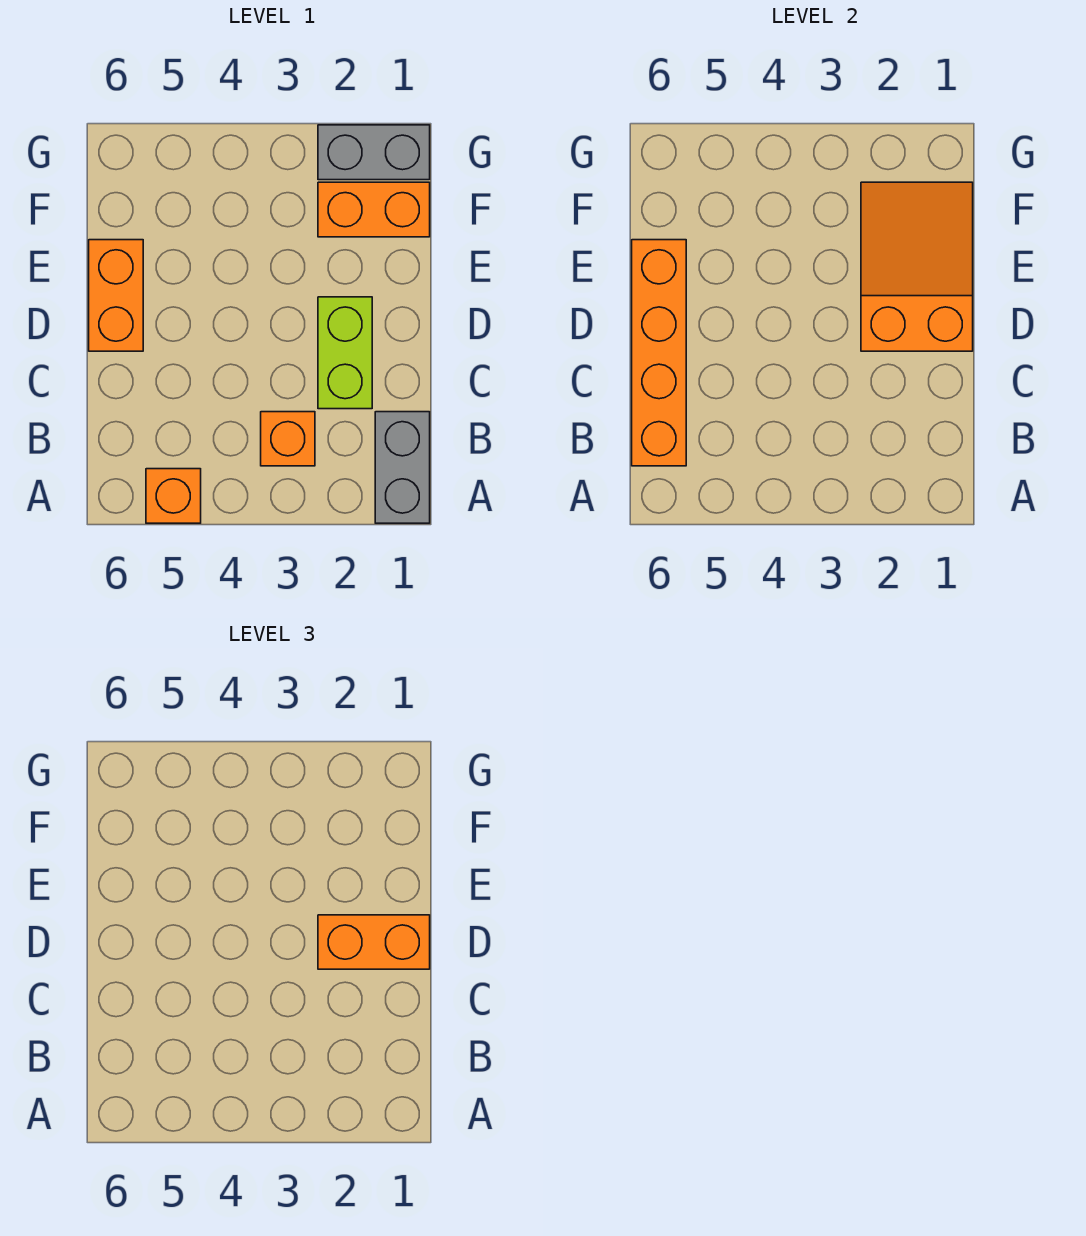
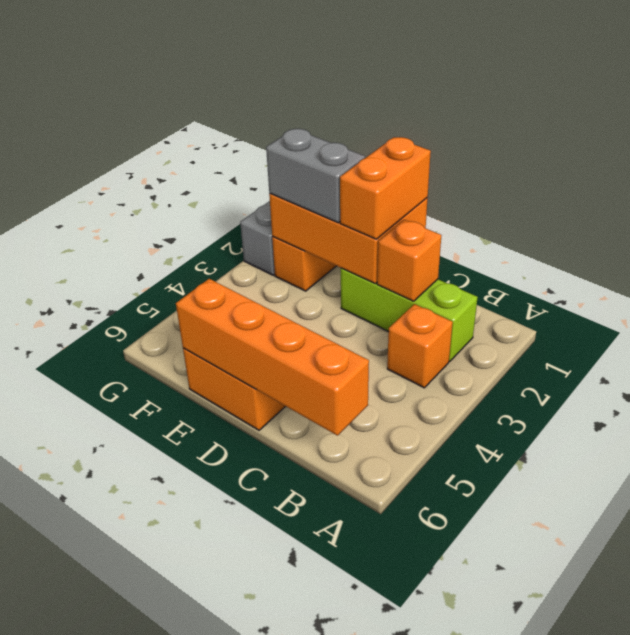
grey 1x2 brick [375,412,430,523] -> grey 1x2 brick moved to [266,129,365,223]
orange 1x1 brick [146,469,201,523] -> orange 1x1 brick moved to [377,220,441,301]
lime 1x2 brick [318,297,372,409] -> lime 1x3 brick [341,268,478,361]
orange 2x3 slope [861,182,973,351] -> orange 2x3 brick [269,194,428,284]

